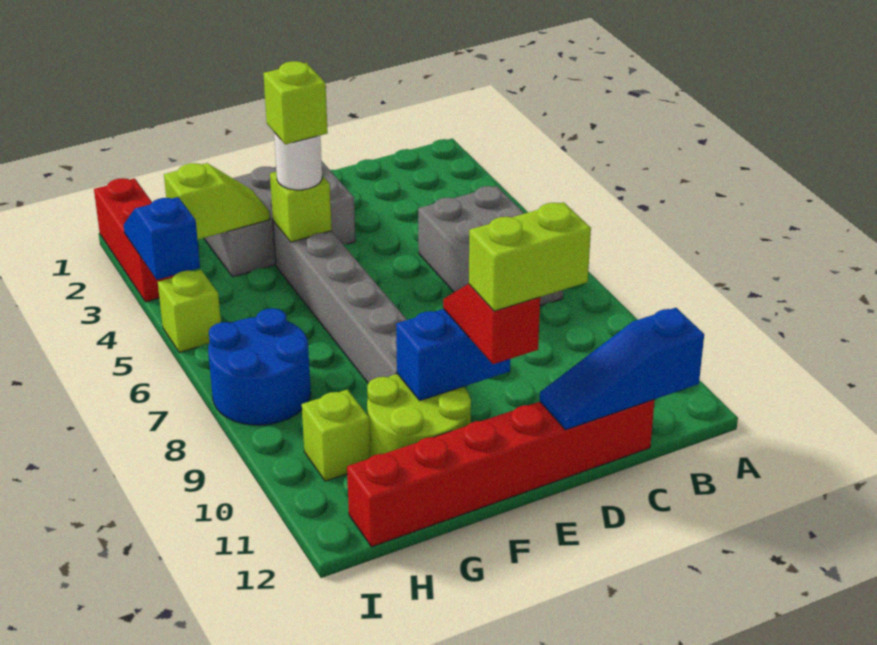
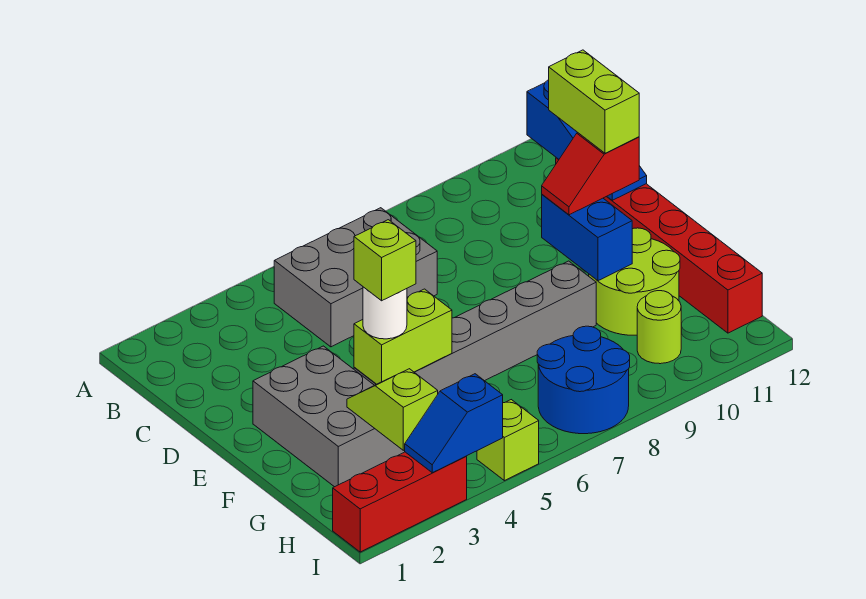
lime 1x1 brick [270,172,332,242] -> lime 1x2 brick [354,289,452,384]
lime 1x1 brick [302,390,370,481] -> lime 1x1 round brick [637,291,681,364]

